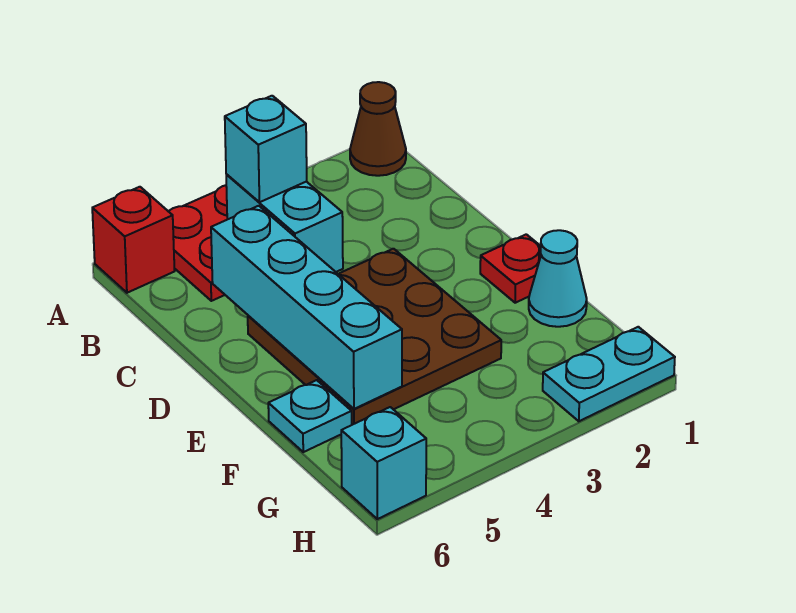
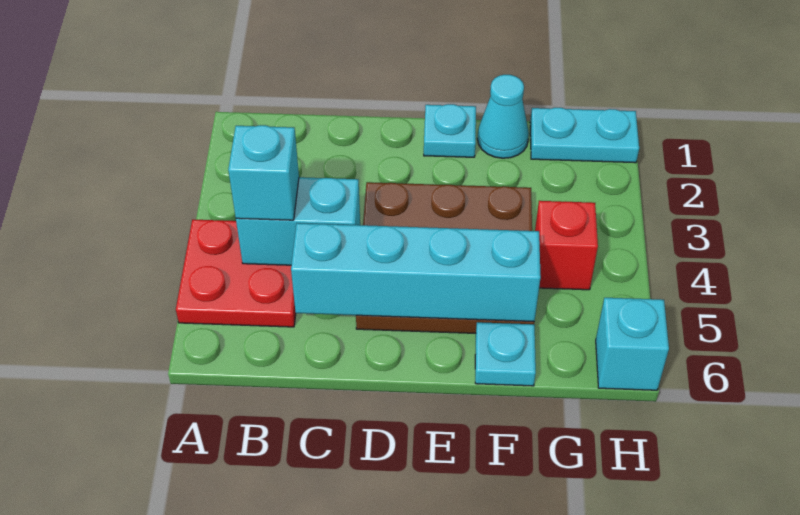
brown 1x1 cone [350,82,406,176] -> none
red 1x1 brick [92,187,175,293] -> red 1x1 brick moved to [535,201,598,290]
red 1x1 plate [480,234,541,303] -> cyan 1x1 plate [424,104,476,157]
cyan 1x2 plate [543,327,675,421] -> cyan 1x2 plate turned to [530,108,639,163]

